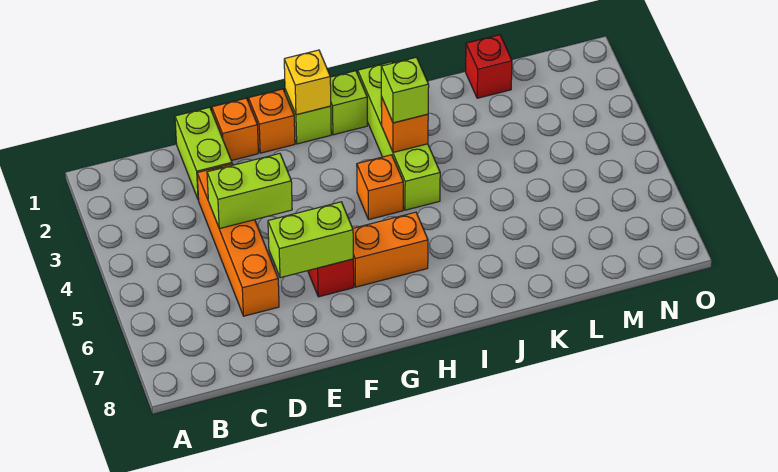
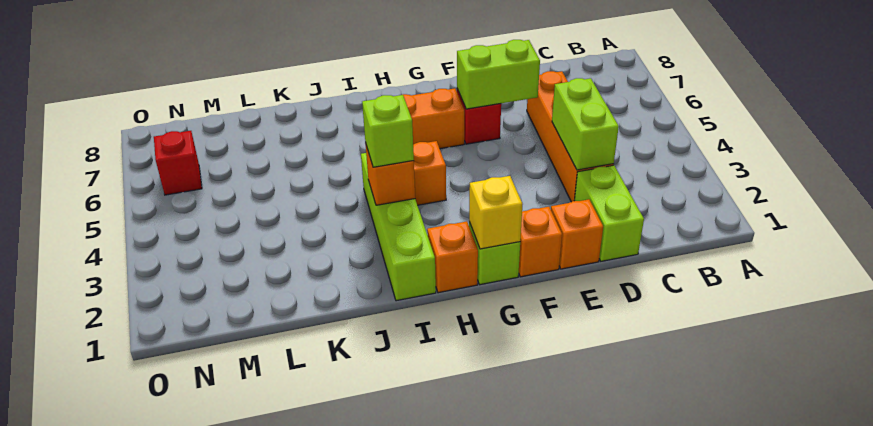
lime 1x2 brick [207,153,292,229] -> lime 1x2 brick turned to [552,78,619,170]
lime 1x1 brick [330,71,367,135] -> orange 1x1 brick [427,221,478,293]
red 1x1 brick [466,35,512,98] -> red 1x1 brick moved to [154,131,202,195]

